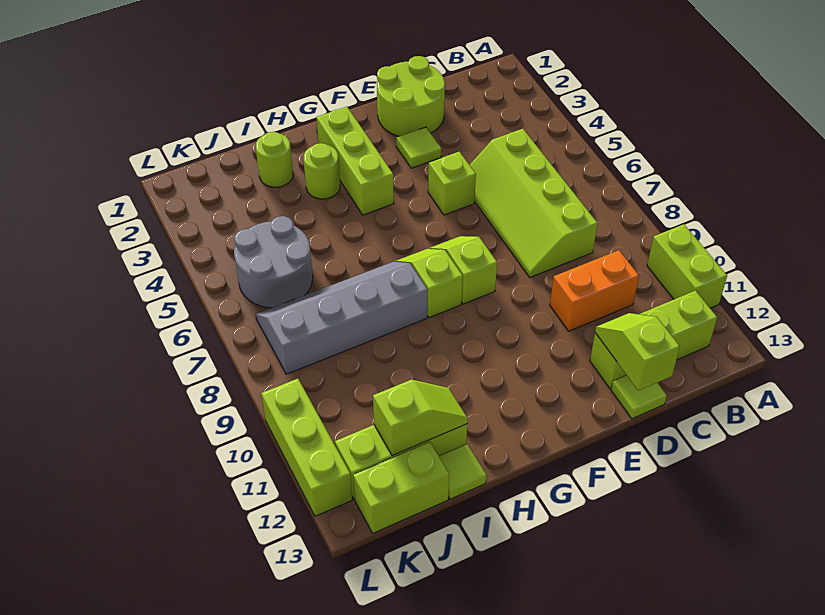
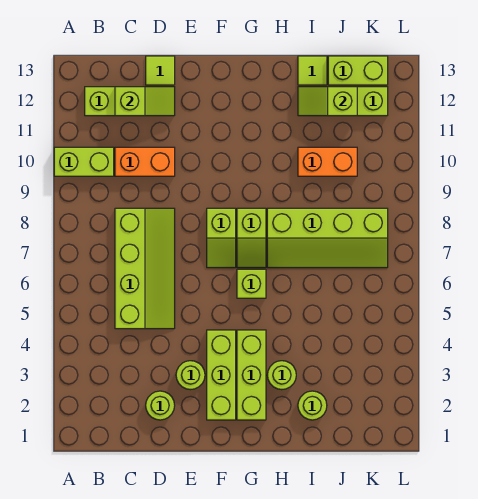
lime 1x2 brick [647,224,727,308] -> lime 1x2 brick turned to [54,147,114,176]
lime 2x2 round brick [377,56,445,136] -> lime 1x1 round brick [146,391,175,420]
lime 1x2 slope [595,313,680,391] -> lime 1x2 slope turned to [115,87,175,116]
lime 1x1 tile [396,127,441,168] -> lime 1x1 round brick [176,361,205,390]
lime 1x1 brick [428,152,476,215] -> lime 1x1 brick moved to [237,269,266,298]
grey 2x4 slope [256,262,428,374] -> lime 2x4 slope [267,208,388,268]
none -> orange 1x2 brick [298,147,357,176]
grey 2x2 round brick [234,216,313,308] -> none
lime 1x3 brick [261,379,352,516] -> lime 1x3 brick moved to [207,330,236,420]

